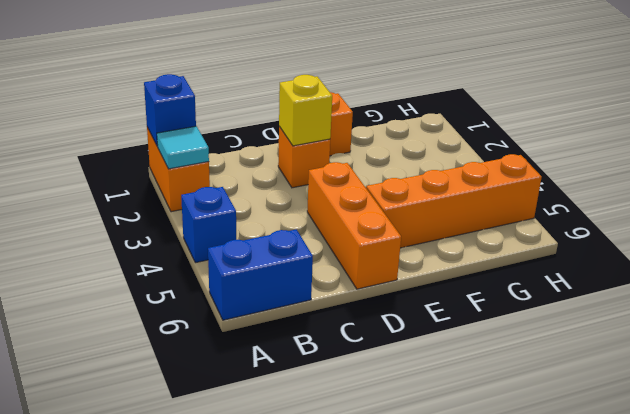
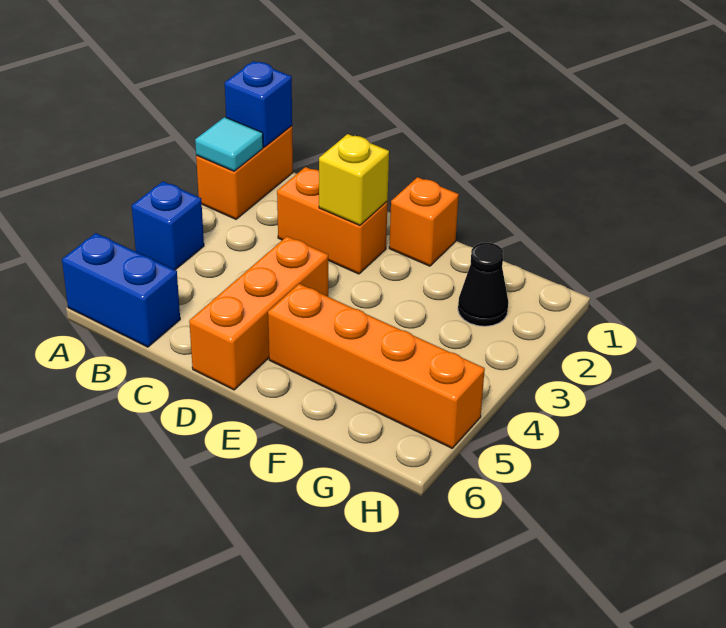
orange 1x1 brick [278,126,330,188] -> orange 1x2 brick [277,167,388,274]
none -> black 1x1 cone [458,243,508,326]

